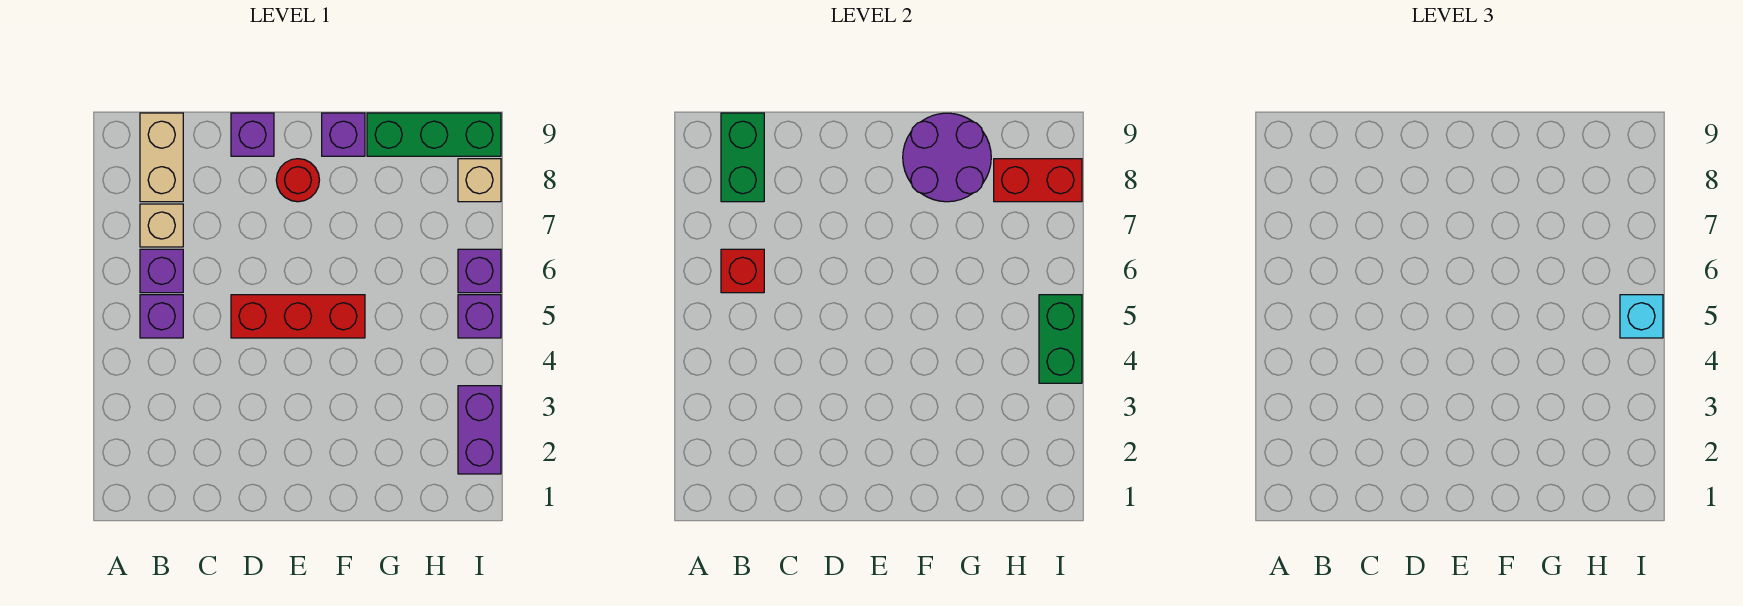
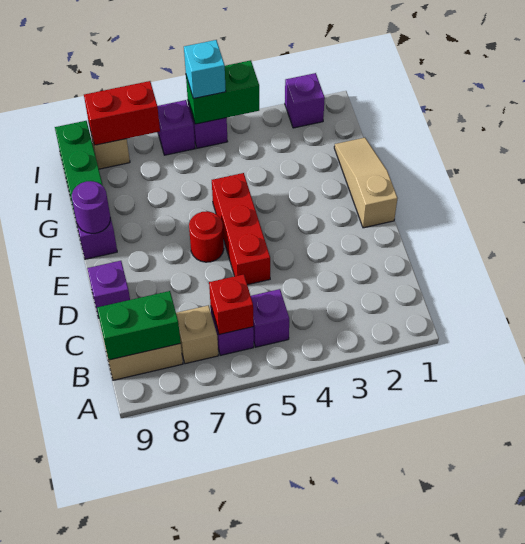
none -> tan 1x3 slope [334,138,398,228]
red 1x1 round brick [276,159,319,202] -> red 1x1 round brick moved to [189,211,224,262]
purple 2x2 round brick [903,113,991,202] -> purple 1x1 round brick [72,181,110,234]
red 1x2 brick [994,159,1082,202] -> red 1x2 brick turned to [84,81,160,145]
purple 1x2 brick [458,386,501,474] -> purple 1x1 brick [285,73,325,128]

